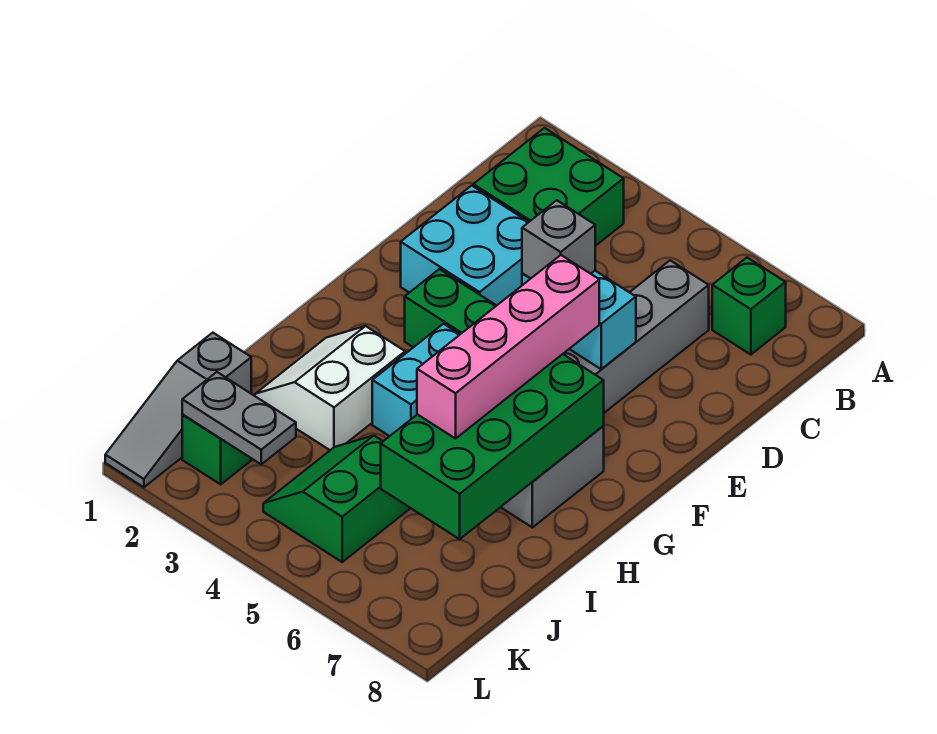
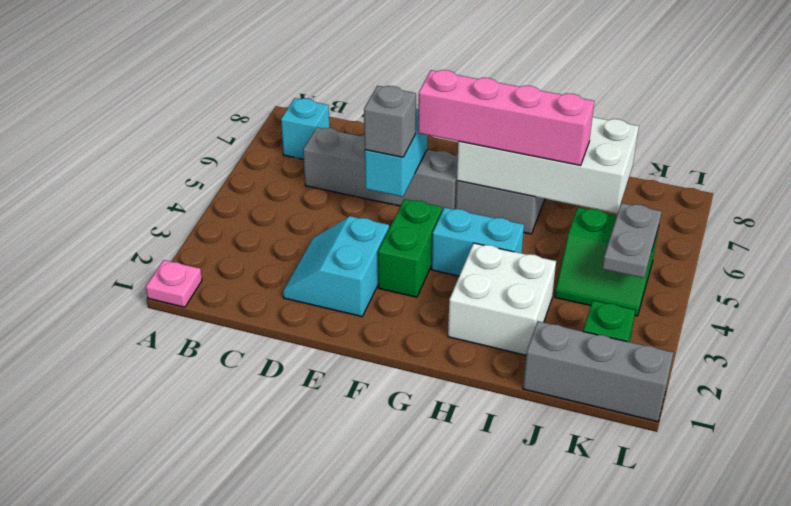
none -> pink 1x1 plate [146,260,202,307]
green 2x2 brick [473,128,624,246] -> none
green 1x1 brick [712,258,786,355] -> cyan 1x1 brick [281,98,329,159]
cyan 2x2 brick [401,186,528,306] -> cyan 2x2 slope [283,216,389,317]
green 2x4 brick [381,354,604,539] -> white 2x4 brick [457,117,639,214]
white 2x2 slope [255,326,405,450] -> white 2x2 brick [448,243,556,355]
grey 1x3 slope [105,333,251,487] -> grey 1x3 brick [523,321,674,422]
grey 1x2 plate [182,372,296,464] -> grey 1x2 plate moved to [602,203,662,278]

